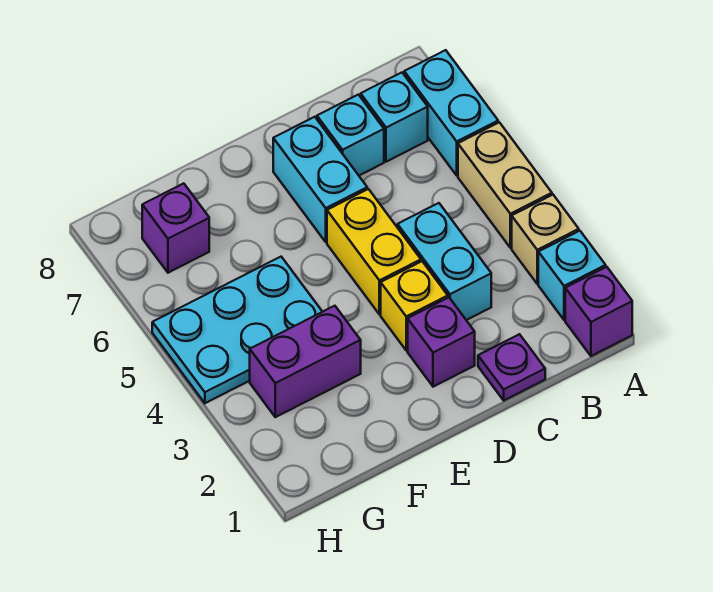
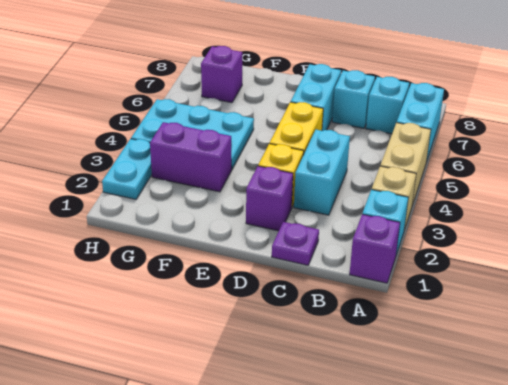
none -> cyan 1x2 plate [102,139,152,199]

